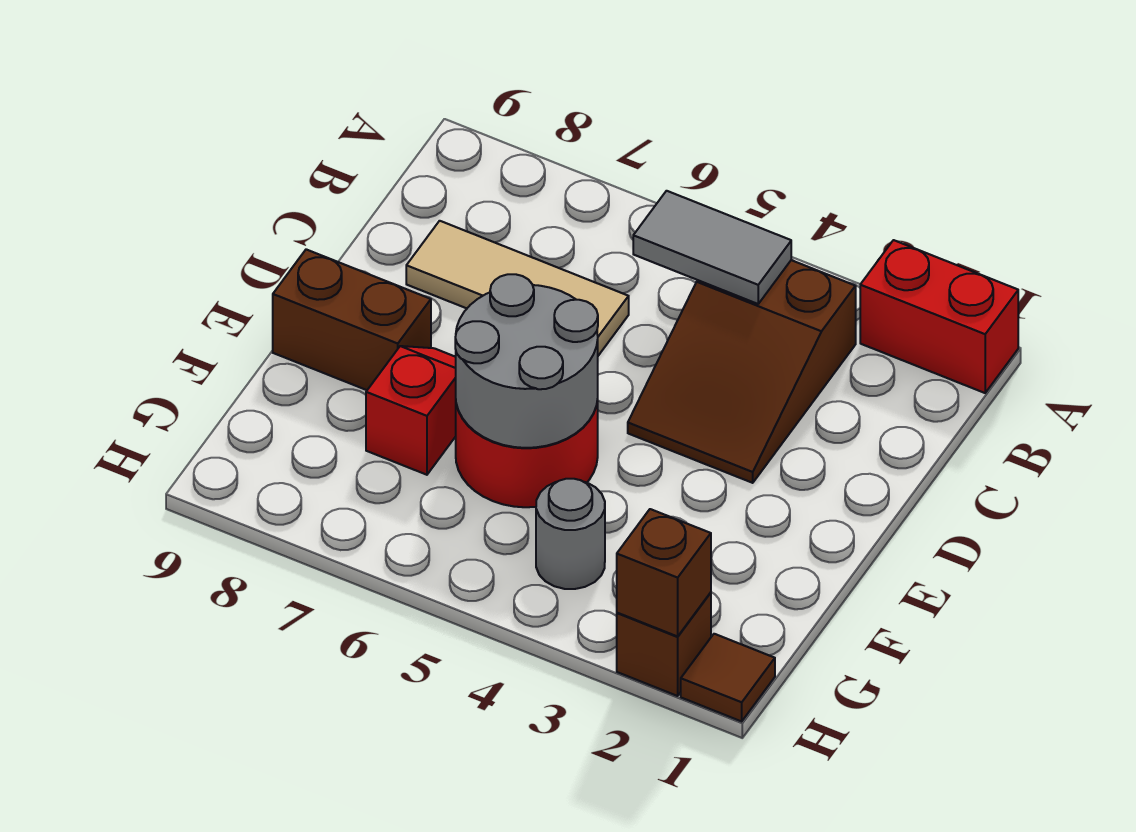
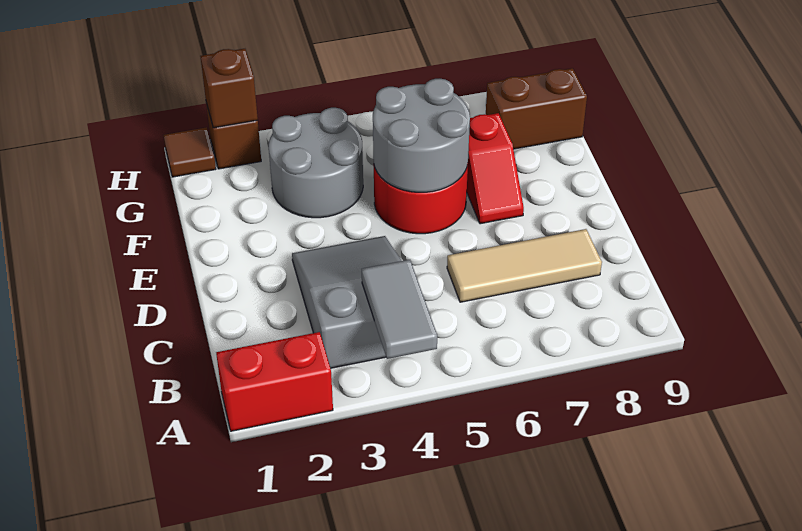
brown 2x3 slope [628,260,856,483] -> grey 2x3 slope [292,236,402,368]
grey 1x2 tile [633,191,791,304] -> grey 1x2 tile turned to [362,260,437,359]
brown 1x2 brick [273,249,431,390] -> brown 1x2 brick moved to [486,68,587,149]
grey 1x1 round brick [536,479,605,589] -> grey 2x2 round brick [269,108,363,218]

